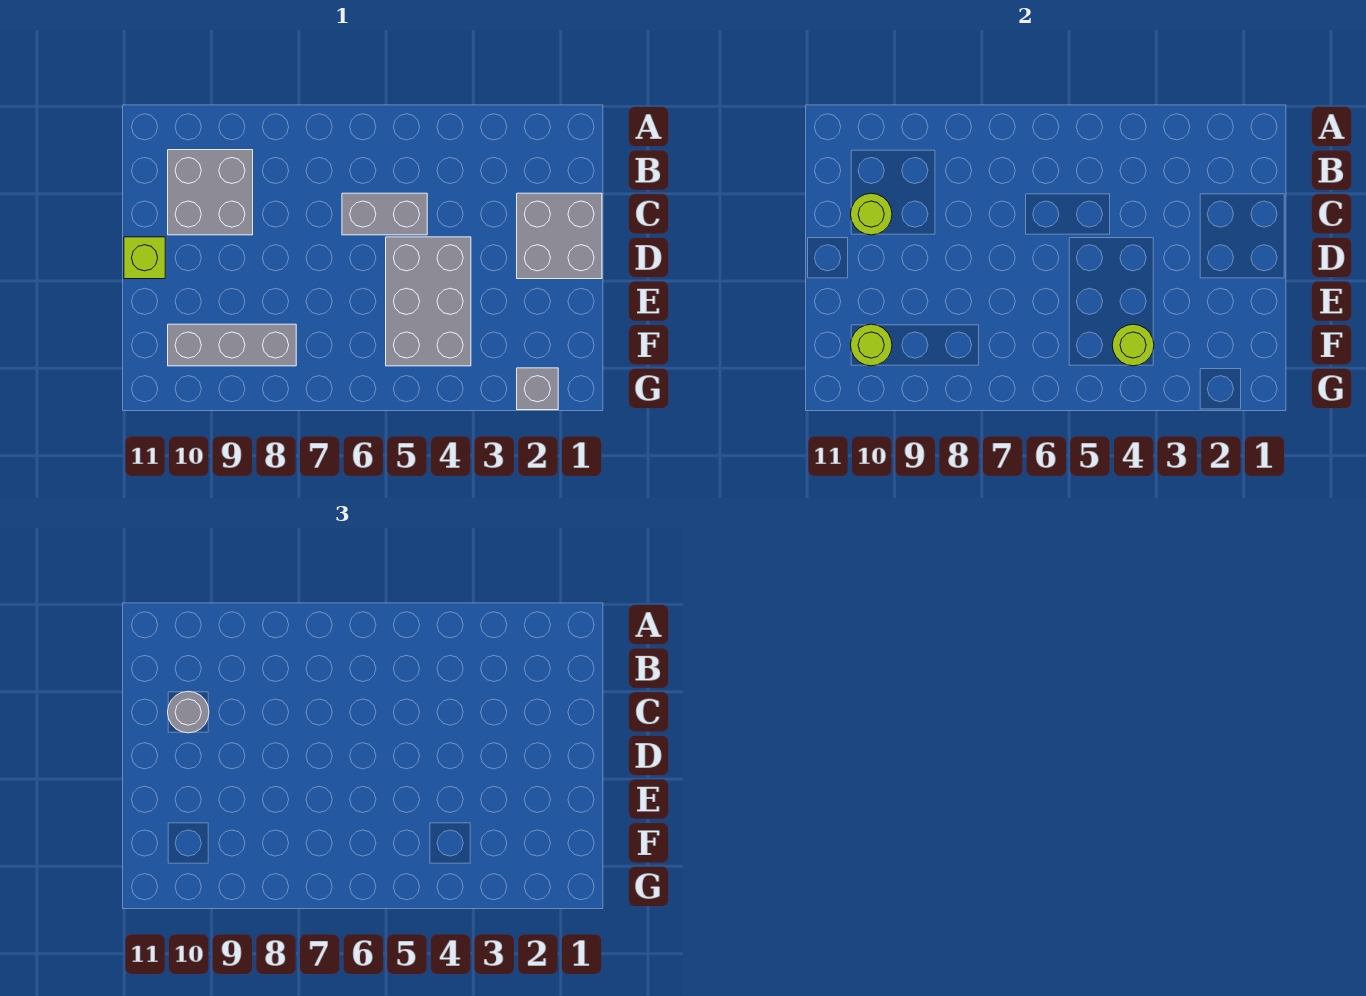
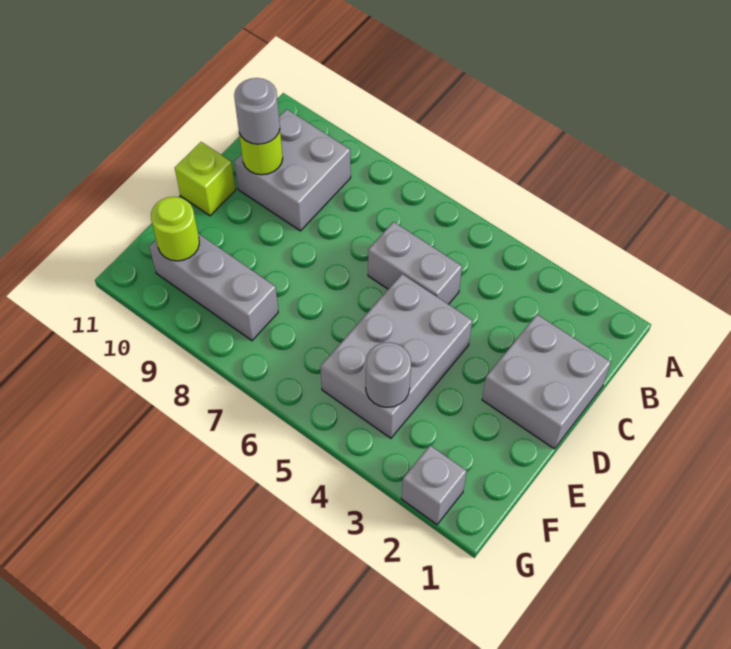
lime 1x1 round brick [1112,324,1154,366] -> grey 1x1 round brick [366,342,411,407]

